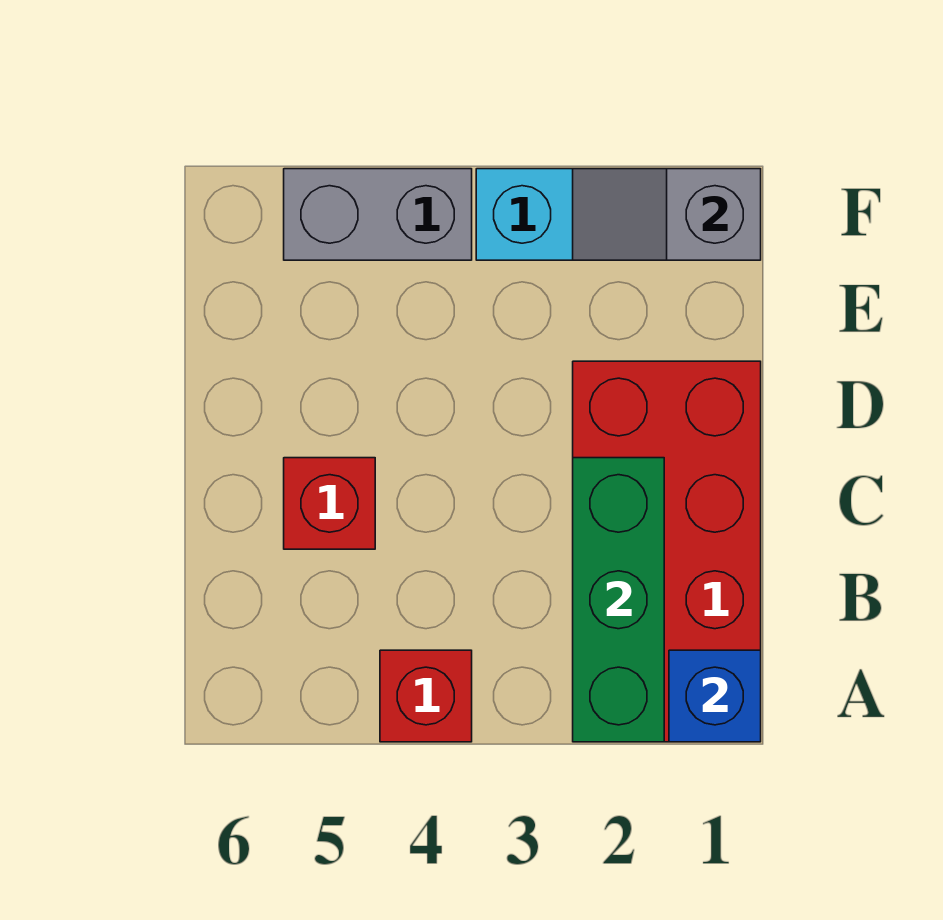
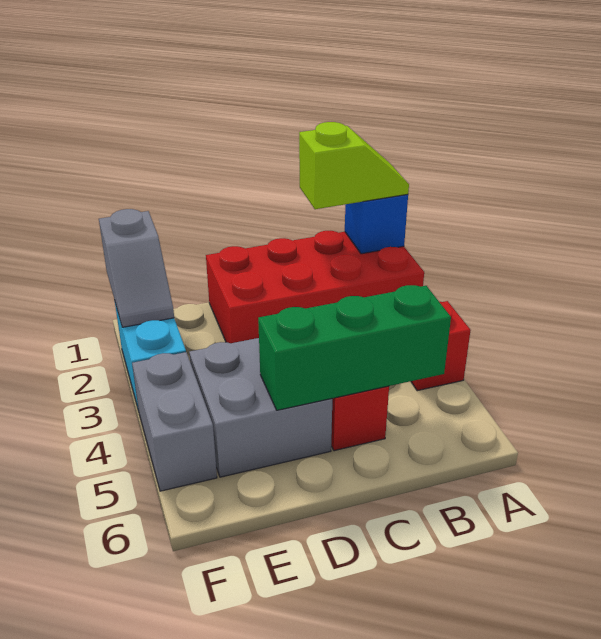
none -> lime 1x2 slope [299,122,409,209]
green 1x3 brick [573,458,664,742] -> green 1x3 brick moved to [258,285,451,410]
none -> grey 2x2 brick [189,338,332,477]

